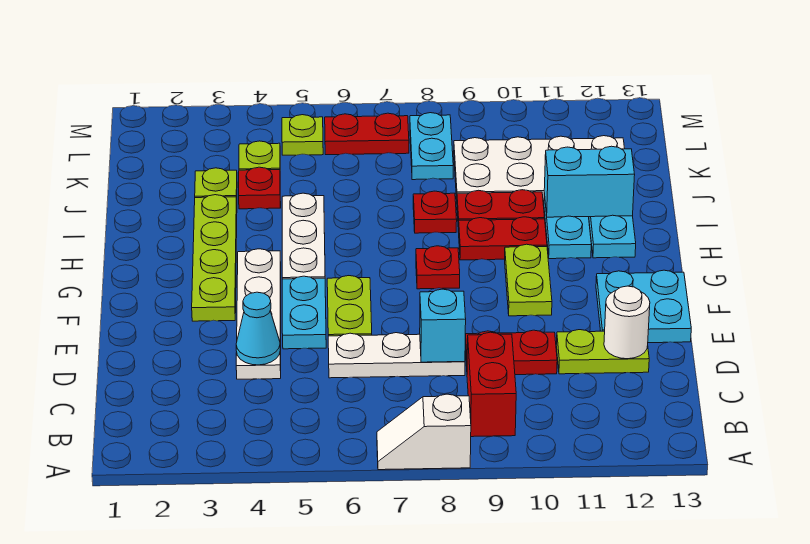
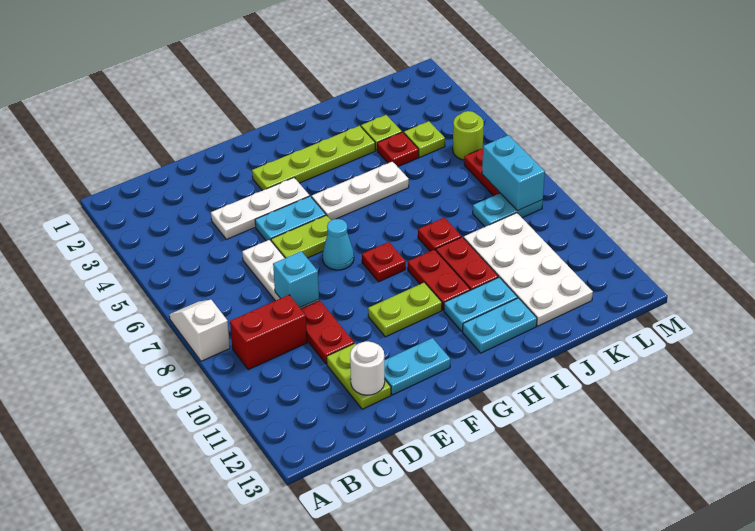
white 1x4 plate [236,249,281,379] -> white 1x3 plate [211,178,310,239]
cyan 1x1 cone [236,292,280,365] -> cyan 1x1 cone moved to [322,219,354,270]
cyan 2x2 plate [596,270,691,343] -> cyan 1x2 plate [384,338,450,395]
cyan 1x2 brick [544,146,635,217] -> cyan 1x2 brick moved to [482,135,545,211]
lime 1x1 plate [282,115,323,155] -> lime 1x1 round brick [453,111,484,160]

